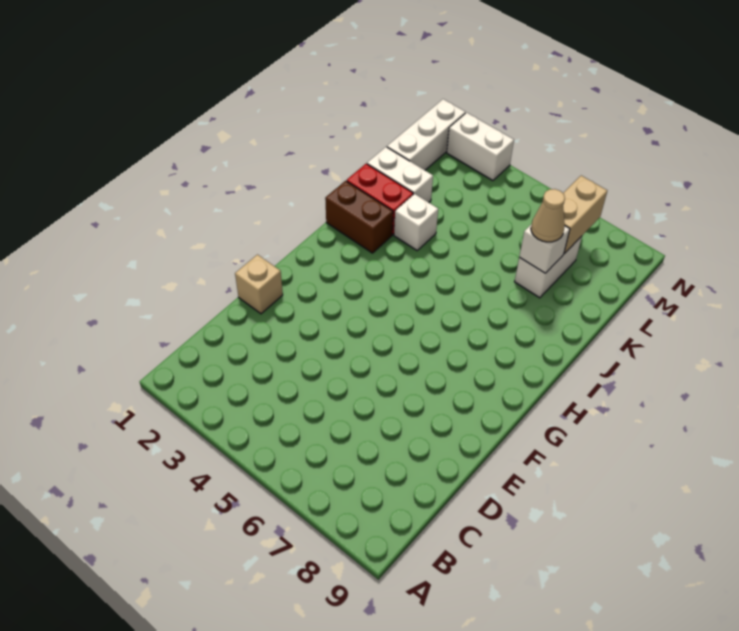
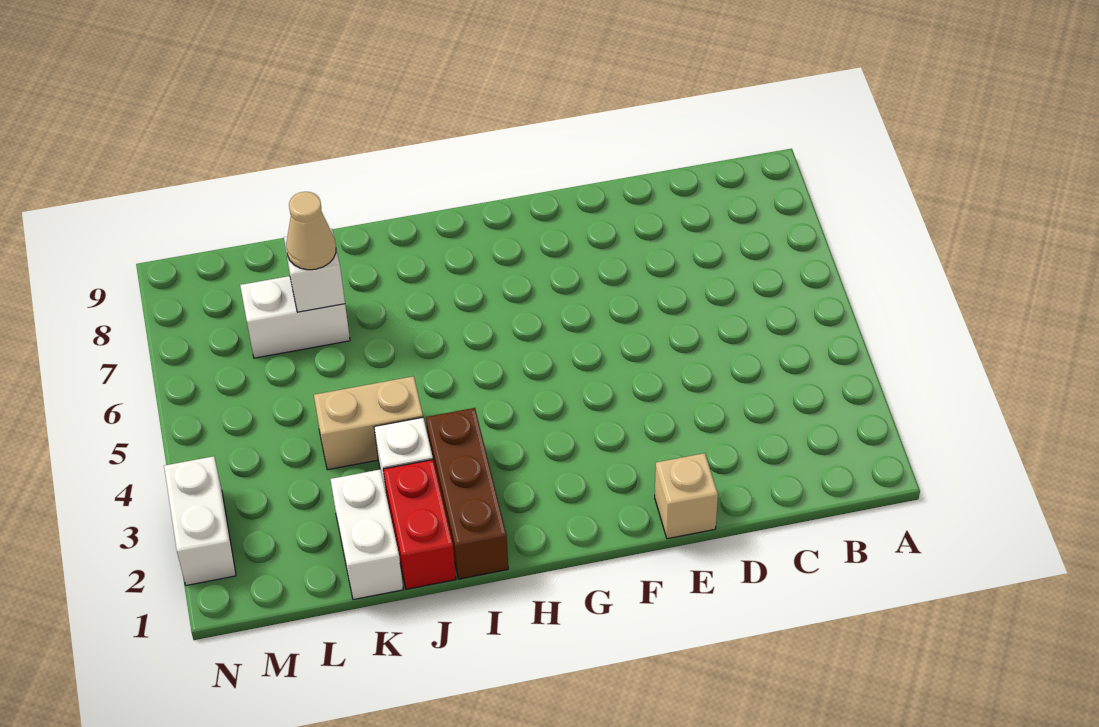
brown 1x2 brick [325,181,393,253] -> brown 1x3 brick [426,408,508,579]
white 1x3 brick [387,99,465,170] -> none
tan 1x2 brick [563,176,607,254] -> tan 1x2 brick moved to [314,376,423,470]

